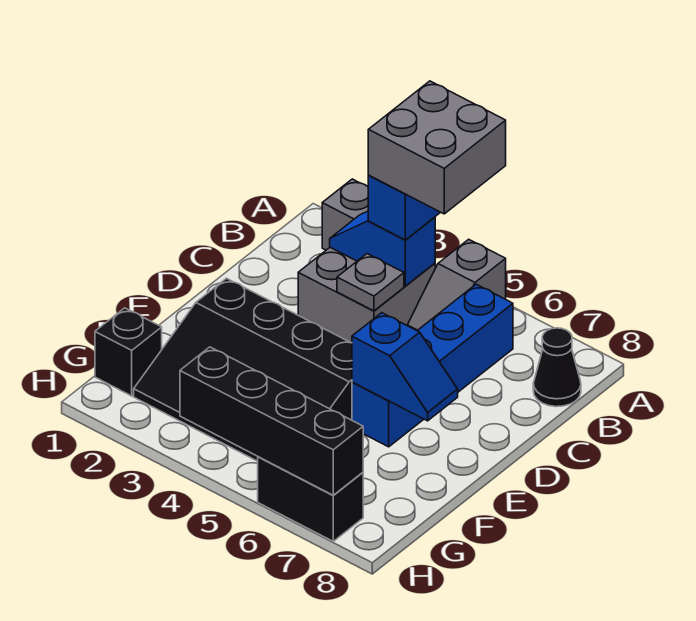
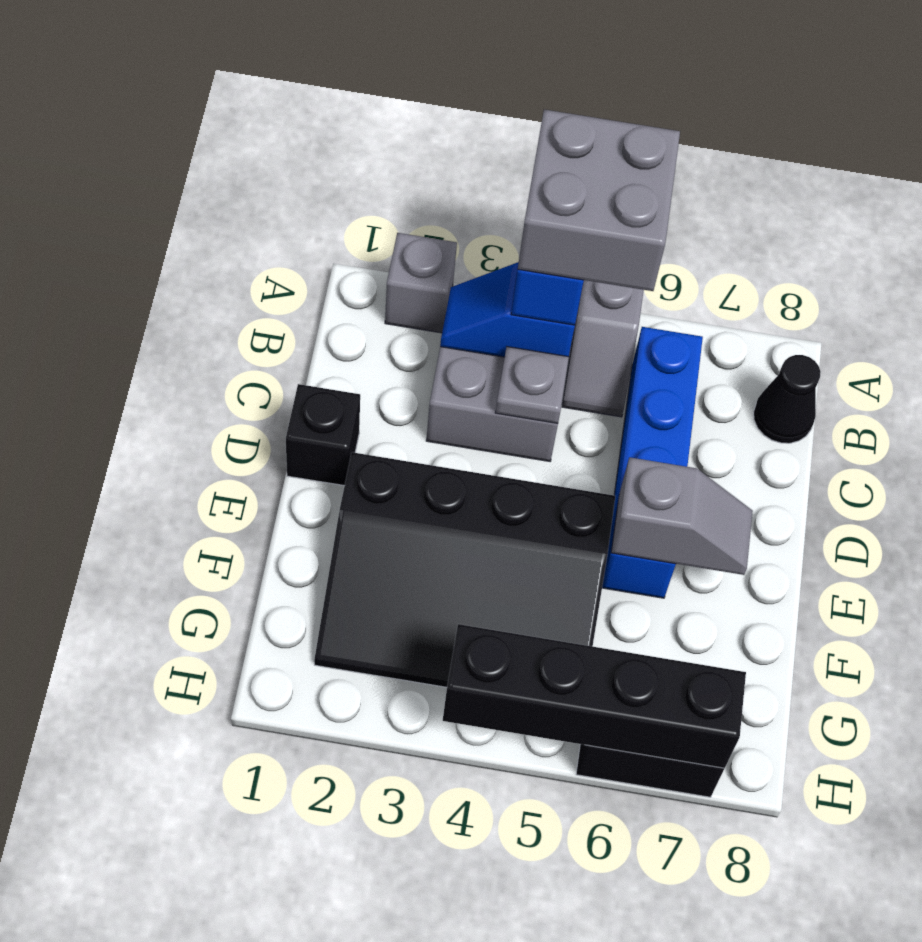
blue 1x2 slope [352,313,458,421] -> grey 1x2 slope [611,457,753,575]
black 1x1 brick [95,308,162,396] -> black 1x1 brick moved to [286,384,360,486]

